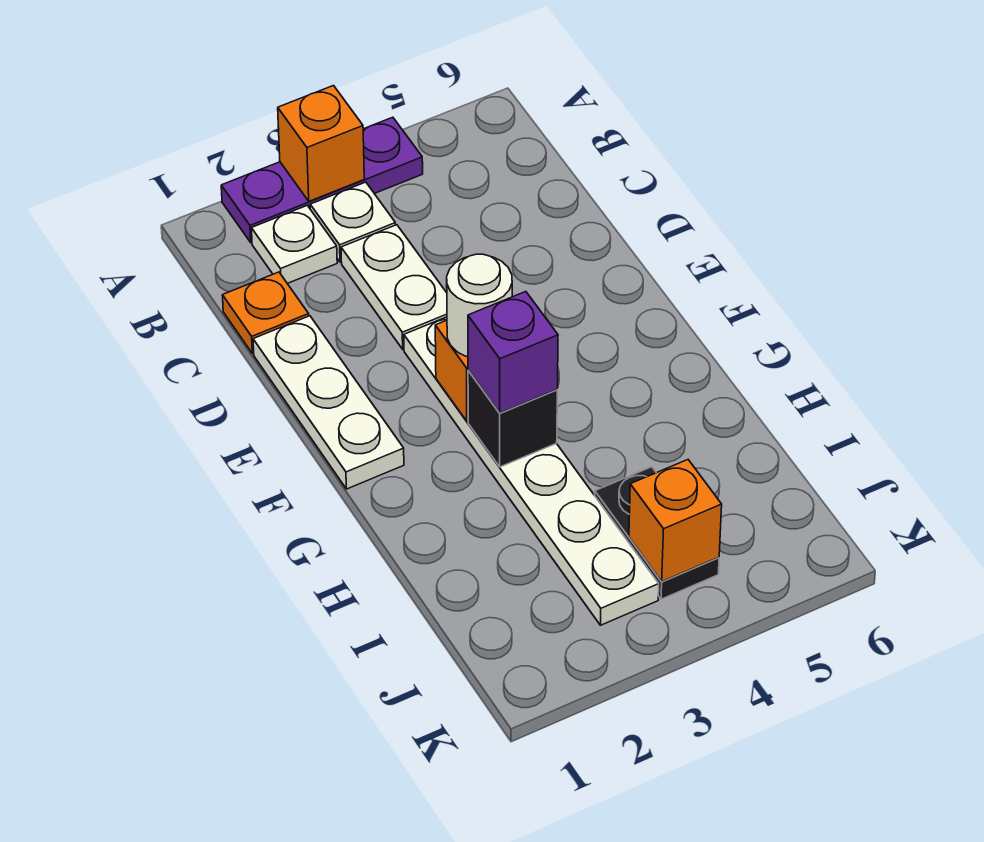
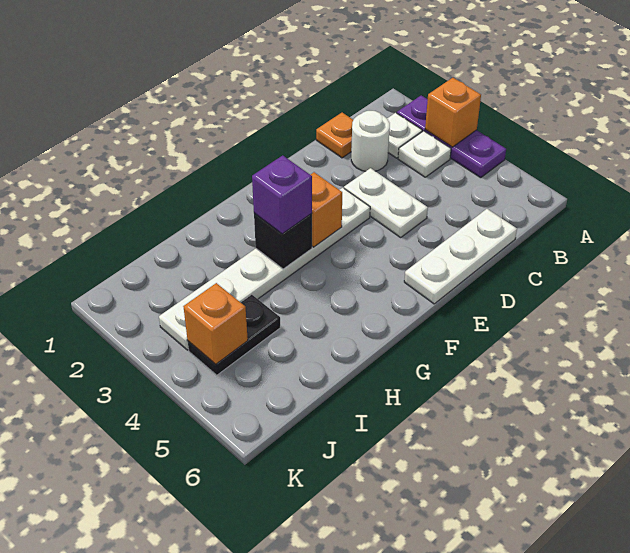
white 1x2 plate [341,225,447,349] -> white 1x2 plate turned to [344,168,428,237]
white 1x3 plate [253,316,404,489] -> white 1x3 plate moved to [404,209,517,304]
white 1x1 round brick [447,254,512,357] -> white 1x1 round brick moved to [351,111,390,171]

